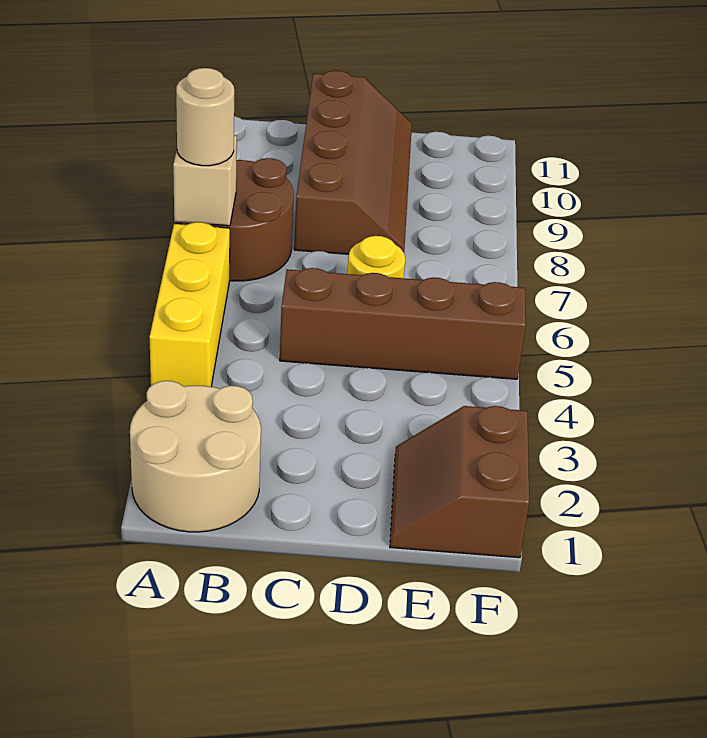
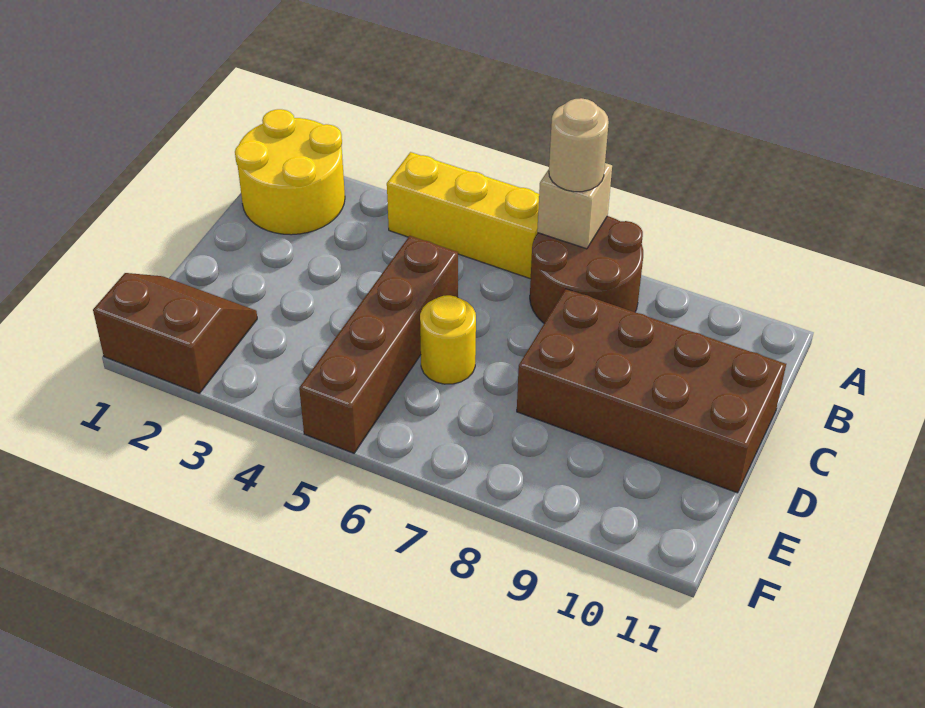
tan 2x2 round brick [130,381,261,532] -> yellow 2x2 round brick [235,109,345,235]
brown 2x4 slope [294,71,412,254] -> brown 2x4 brick [517,289,786,493]

